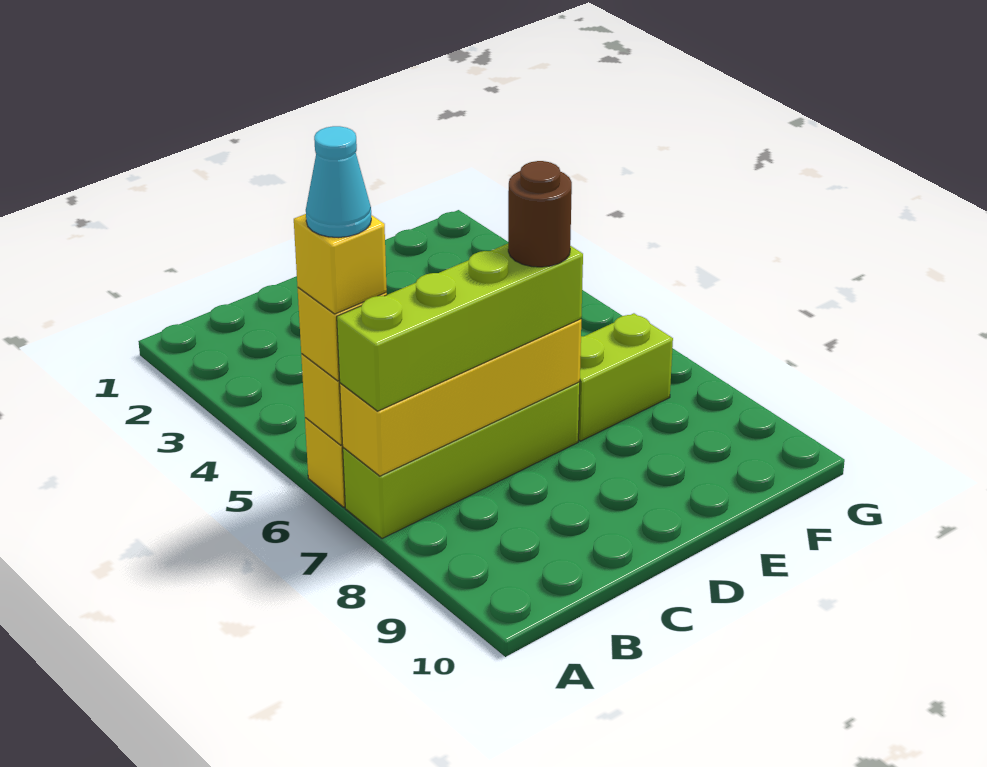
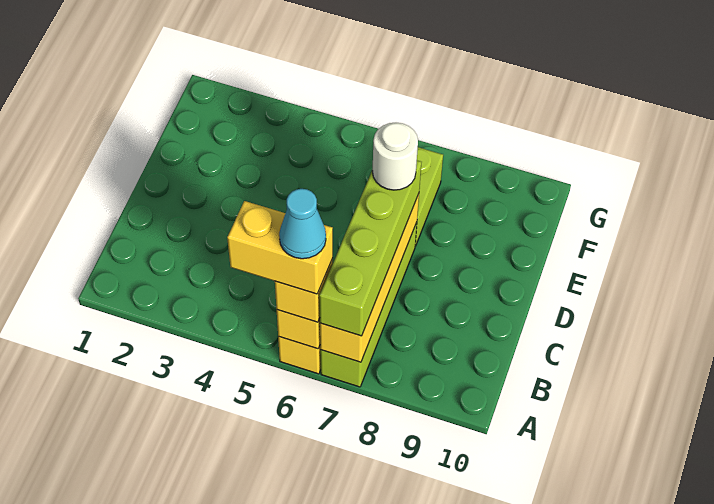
yellow 1x1 brick [294,214,387,314] -> yellow 1x2 brick [227,201,333,294]
brown 1x1 round brick [508,161,572,267] -> white 1x1 round brick [372,123,418,190]

